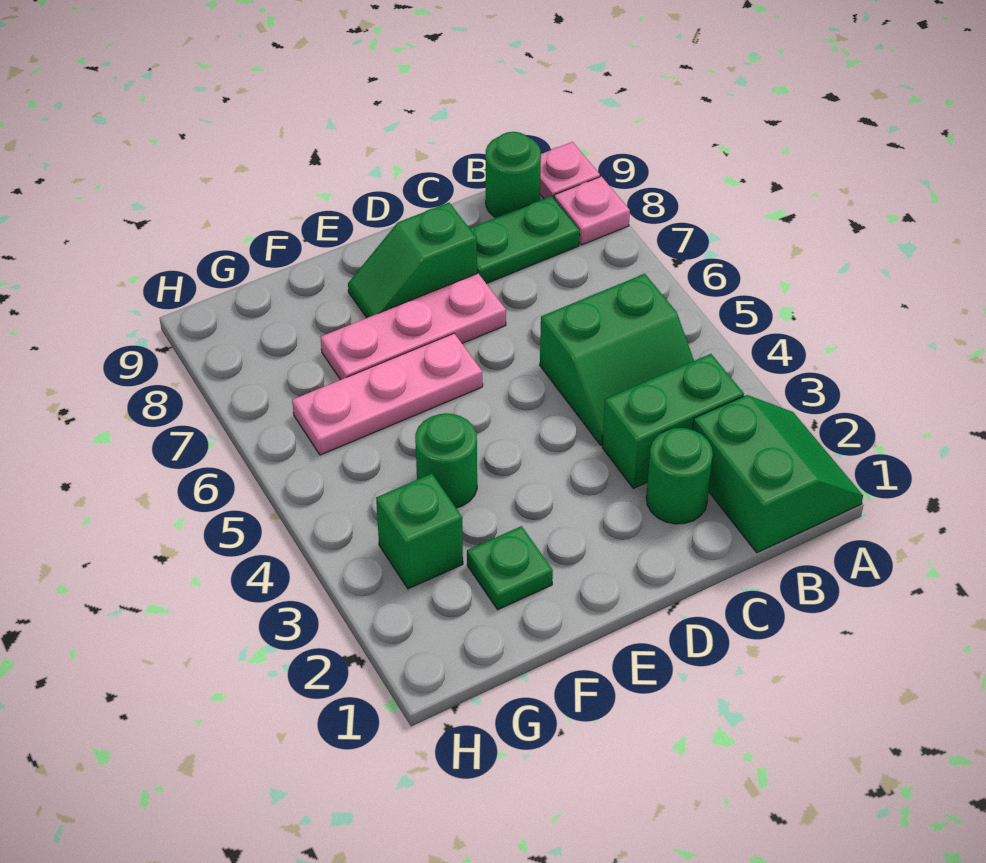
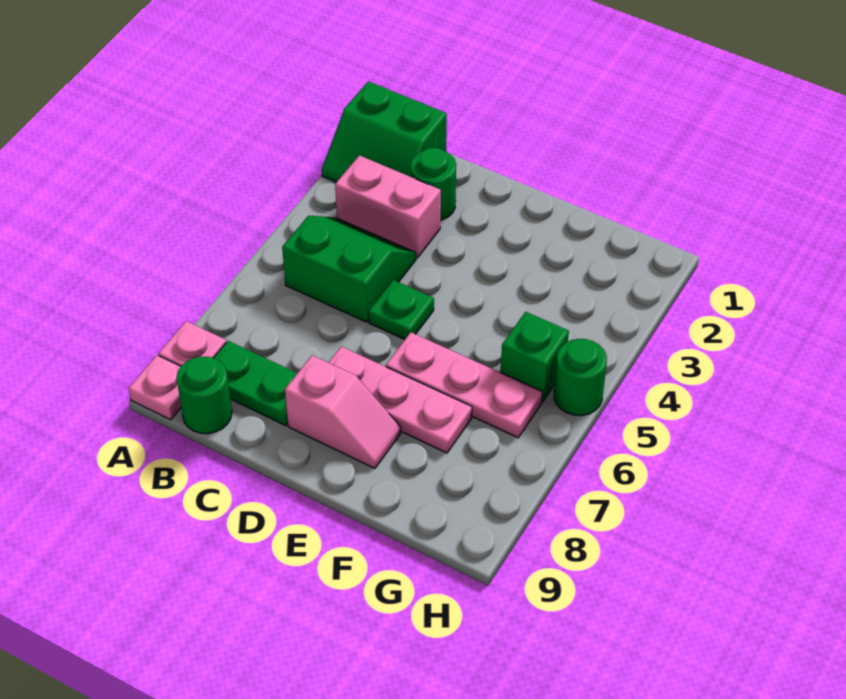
green 2x2 slope [693,395,863,553] -> green 2x2 slope turned to [322,81,447,182]
green 1x2 brick [602,354,744,488] -> pink 1x2 brick [335,155,441,258]
green 1x2 slope [348,203,477,318] -> pink 1x2 slope [285,355,401,468]
green 1x1 plate [467,526,553,609] -> green 1x1 plate moved to [369,280,434,339]
green 1x1 round brick [415,413,477,508] -> green 1x1 round brick moved to [554,339,607,416]
green 1x1 brick [376,474,463,589] -> green 1x1 brick moved to [500,312,569,402]

